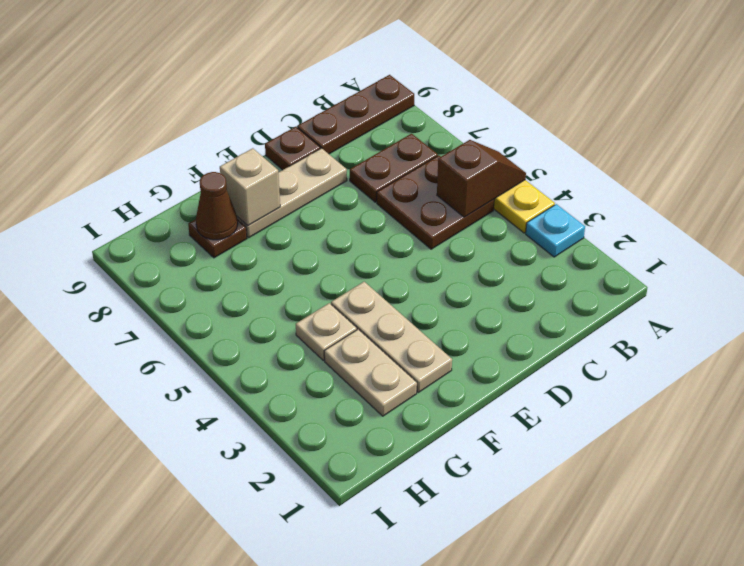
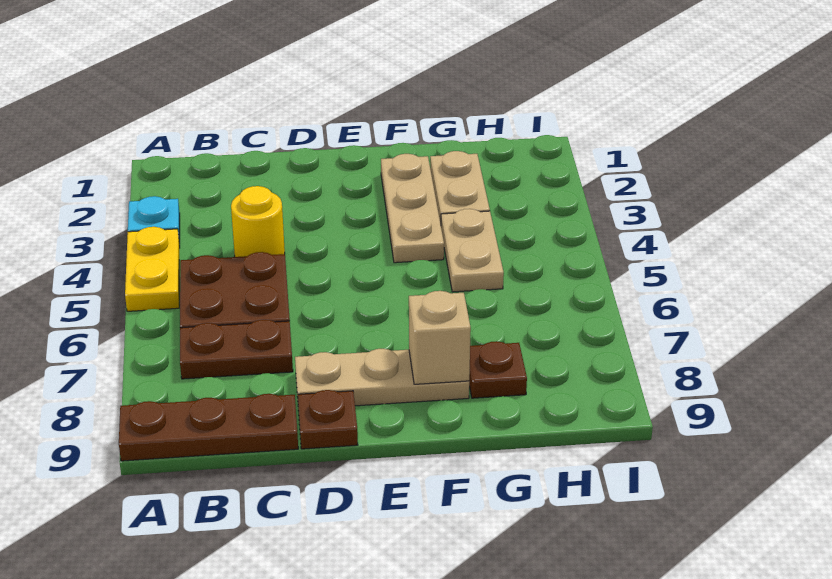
brown 1x2 slope [437,140,526,217] -> none
none -> yellow 1x1 round brick [231,186,285,257]
tan 1x1 plate [296,303,357,360] -> tan 1x2 plate [441,209,504,292]
brown 1x1 cone [196,172,238,240] -> none

